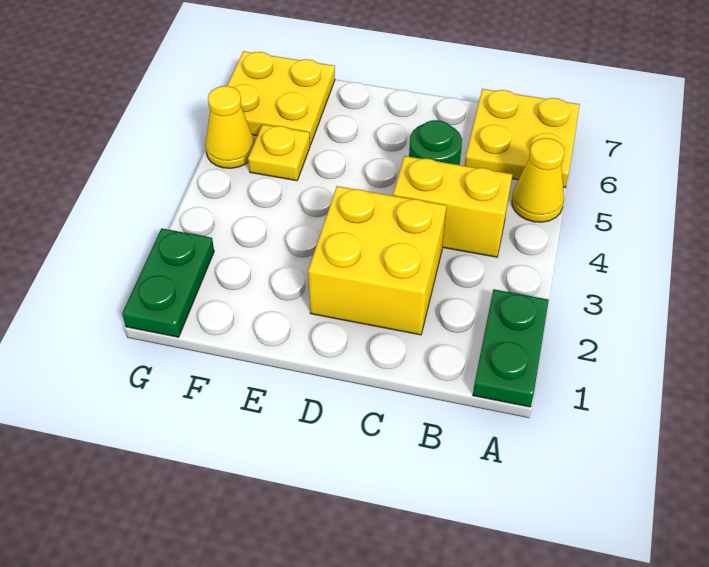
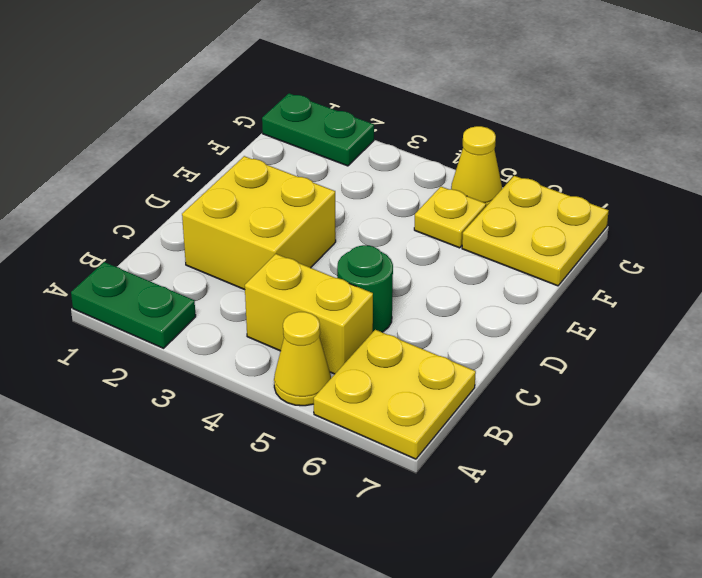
yellow 1x2 brick [393,156,512,257] -> yellow 1x2 brick turned to [245,254,373,374]

